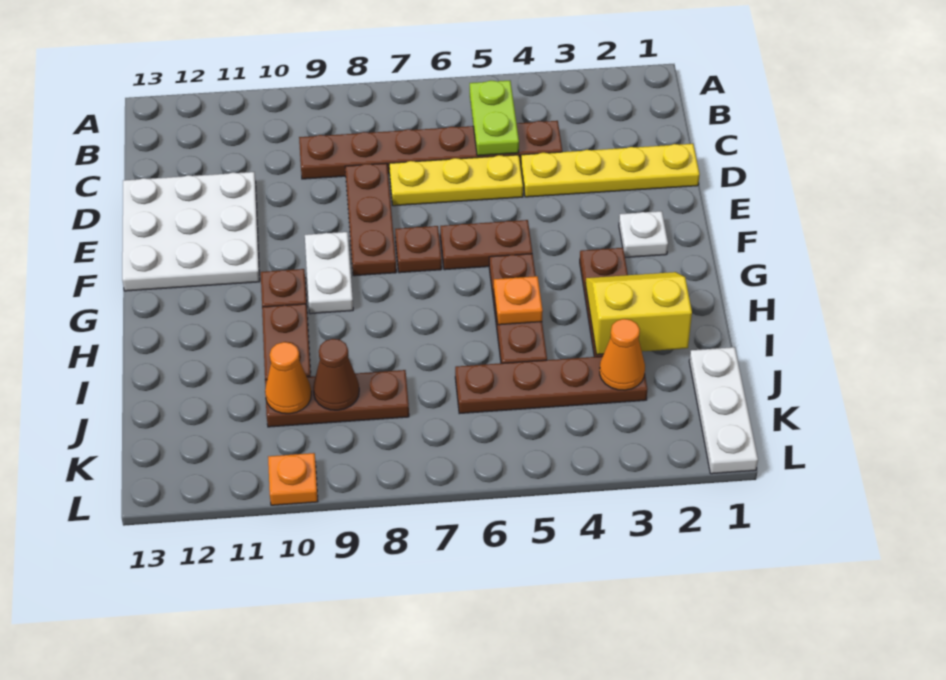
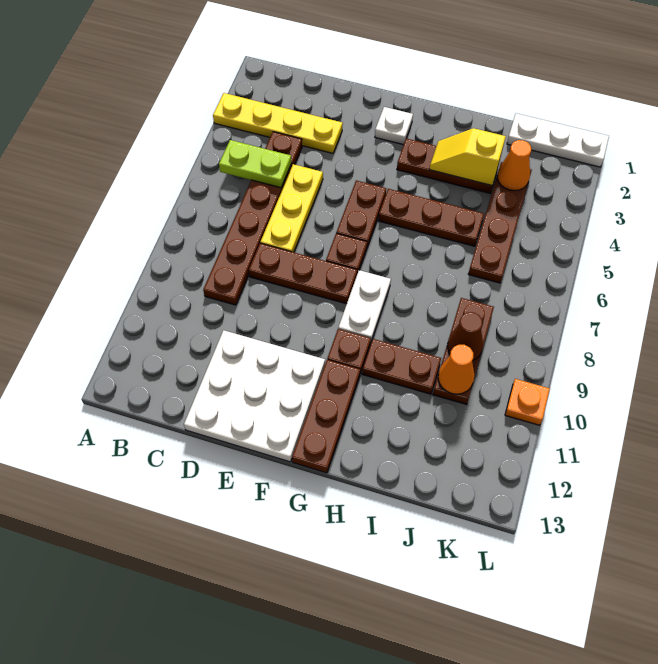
yellow 1x4 plate [521,144,700,197] -> yellow 1x4 plate turned to [213,93,343,153]
white 1x2 plate [305,232,353,314] -> white 1x2 plate turned to [338,270,391,341]
none -> brown 1x3 plate [292,360,360,473]
yellow 2x2 slope [586,272,692,355] -> yellow 1x2 slope [430,128,506,185]
orange 1x1 plate [494,276,543,325] -> none

